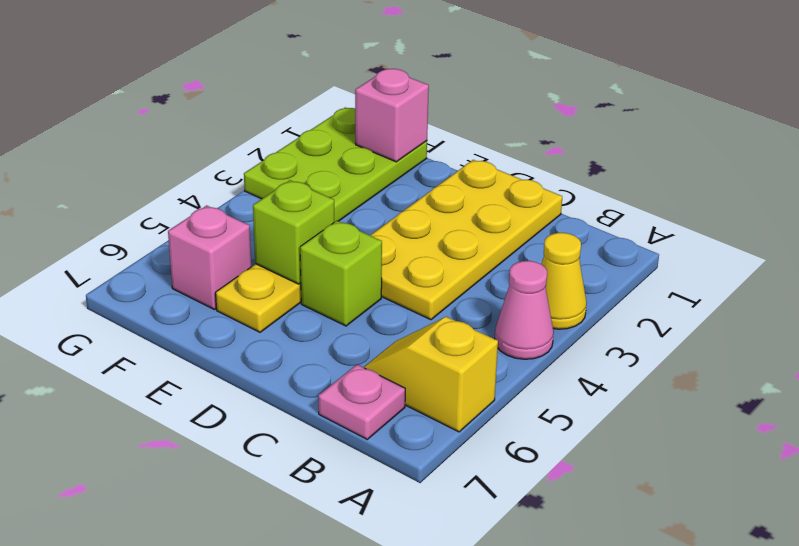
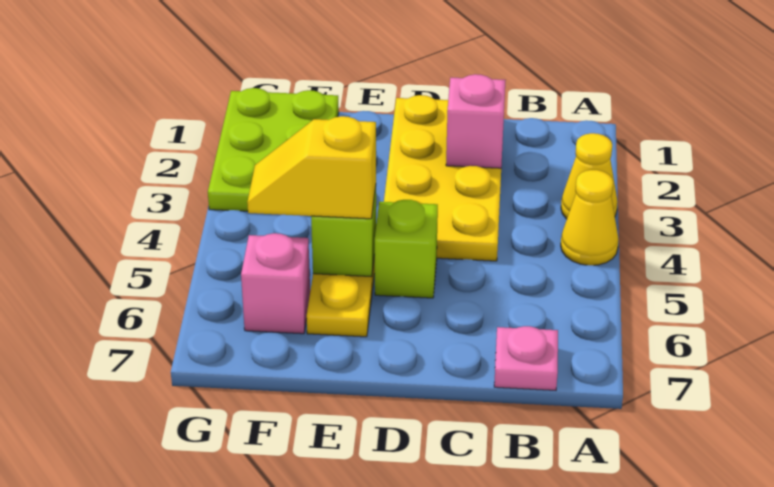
pink 1x1 cone [495,261,554,359] -> yellow 1x1 cone [561,170,619,265]
yellow 1x2 slope [364,317,498,432] -> yellow 1x2 slope moved to [247,116,376,219]
pink 1x1 brick [355,69,429,162] -> pink 1x1 brick moved to [446,74,506,168]

